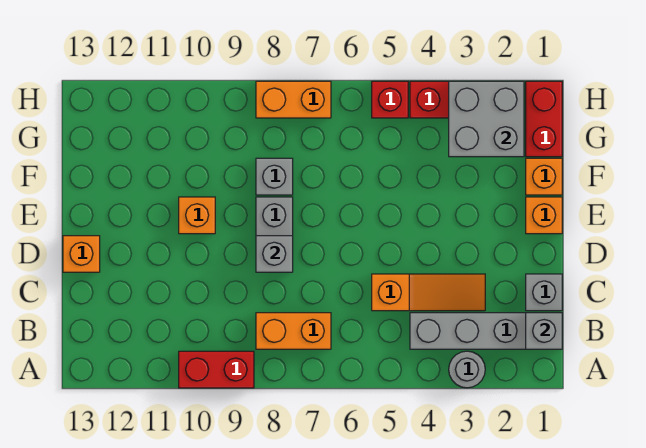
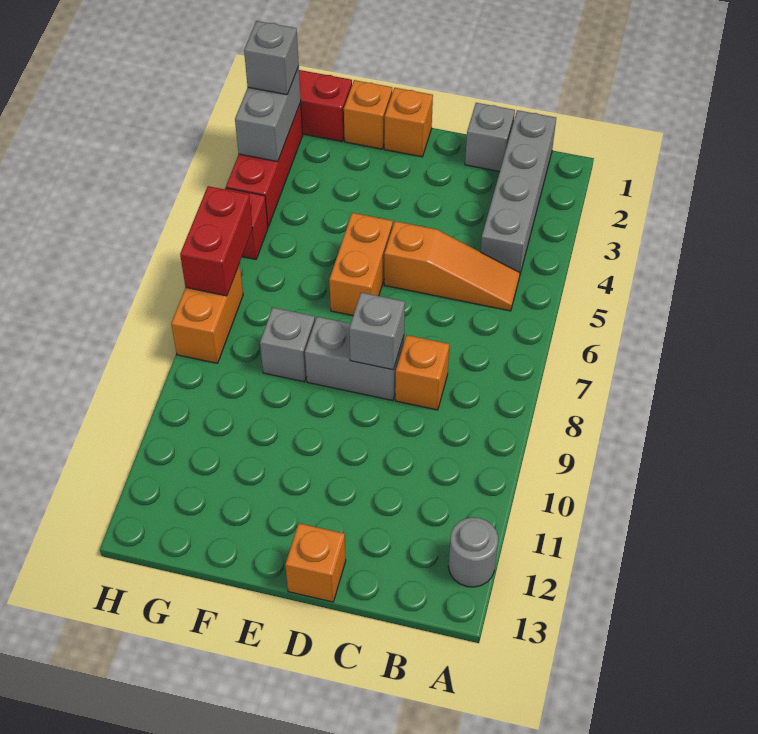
grey 1x1 round brick [449,351,485,388] -> grey 1x1 round brick moved to [448,517,498,587]
red 1x2 brick [179,351,254,388] -> red 1x2 brick moved to [180,186,253,296]
grey 1x1 brick [526,313,562,349] -> grey 1x1 brick moved to [244,21,299,95]
orange 1x2 brick [256,313,331,349] -> orange 1x2 brick moved to [329,213,393,316]
orange 1x3 slope [372,274,485,311] -> orange 1x3 slope turned to [384,221,520,311]
orange 1x1 brick [179,197,215,234] -> orange 1x1 brick moved to [395,335,449,410]
grey 2x2 brick [449,81,524,157] -> grey 1x2 brick [235,67,301,162]

